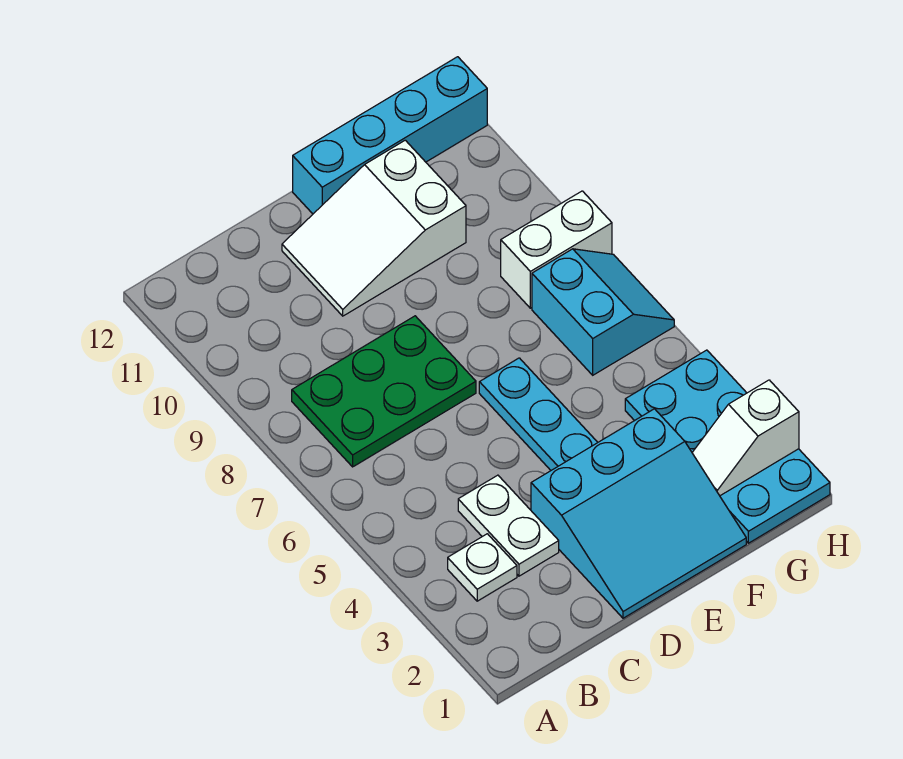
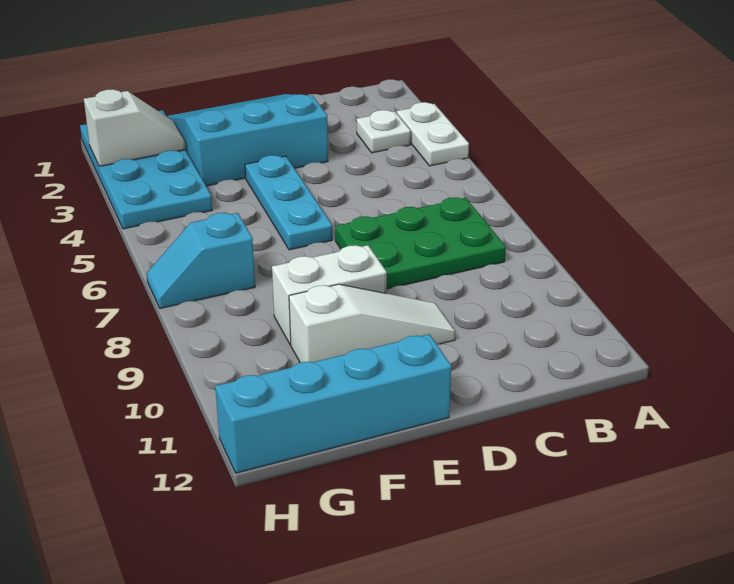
white 1x2 plate [458,475,559,576] -> white 1x2 plate moved to [397,102,469,166]
white 2x3 slope [282,140,466,316] -> white 1x3 slope [289,284,455,362]
cyan 2x2 slope [532,249,674,375] -> cyan 1x2 slope [146,213,255,309]
white 1x2 brick [501,191,612,308] -> white 1x2 brick moved to [272,245,387,345]

